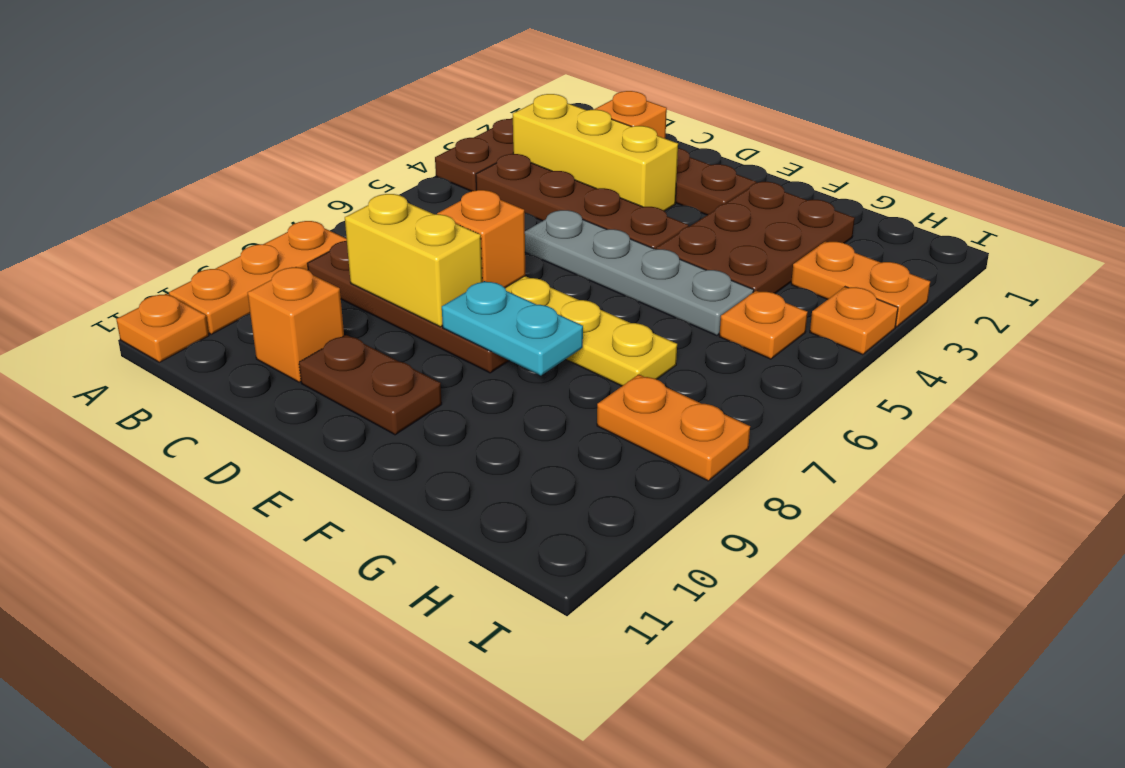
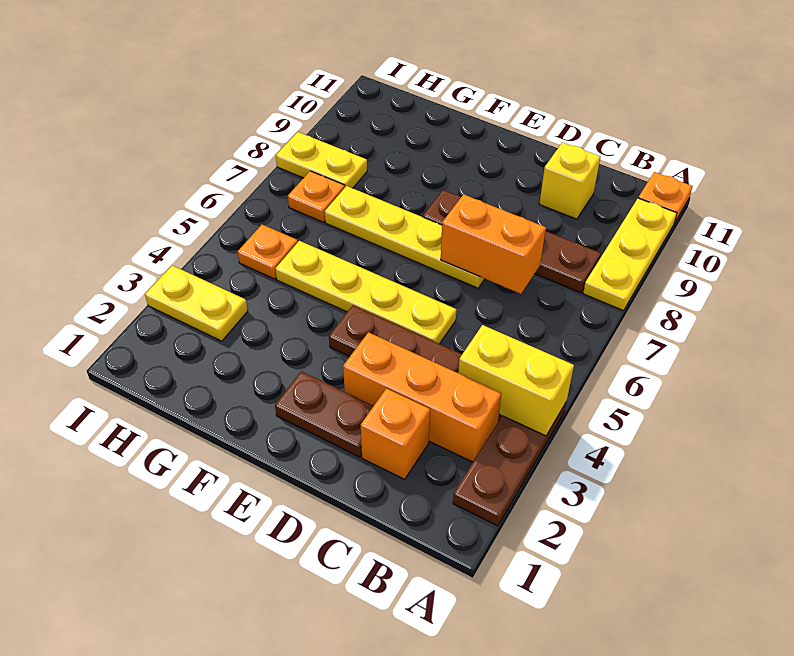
orange 1x3 plate [169,221,347,334] -> yellow 1x3 plate [583,198,677,311]
yellow 1x3 brick [513,94,678,211] -> orange 1x3 brick [343,332,501,462]
yellow 1x2 brick [345,194,482,327] -> yellow 1x2 brick moved to [458,325,574,436]
orange 1x1 brick [248,267,344,382] -> yellow 1x1 brick [539,142,600,219]
grey 1x4 plate [525,210,754,336] -> yellow 1x4 plate [275,241,456,344]
orange 1x1 brick [437,190,525,288] -> orange 1x2 brick [441,194,546,294]
brown 1x2 plate [299,335,442,435] -> none
cyan 1x2 plate [442,281,583,376] -> none
brown 2x3 plate [656,182,855,293] -> none
orange 1x2 plate [791,241,930,327] -> yellow 1x2 plate [145,266,248,341]
orange 1x2 plate [597,374,750,481] -> yellow 1x2 plate [276,132,367,188]
orange 1x1 plate [810,287,898,355] -> orange 1x1 plate moved to [288,171,345,222]

